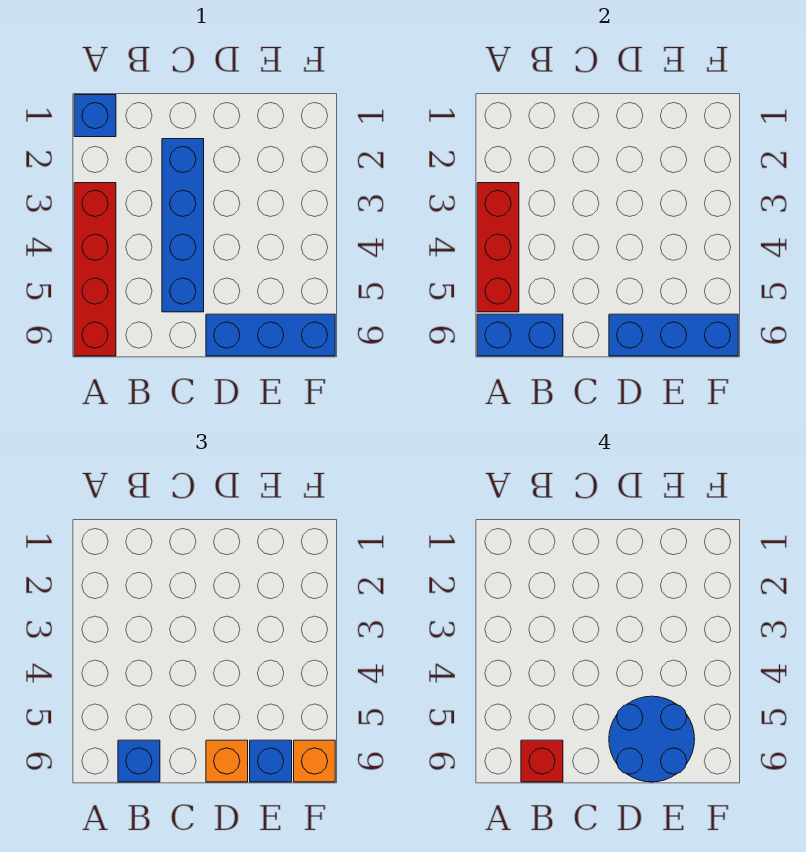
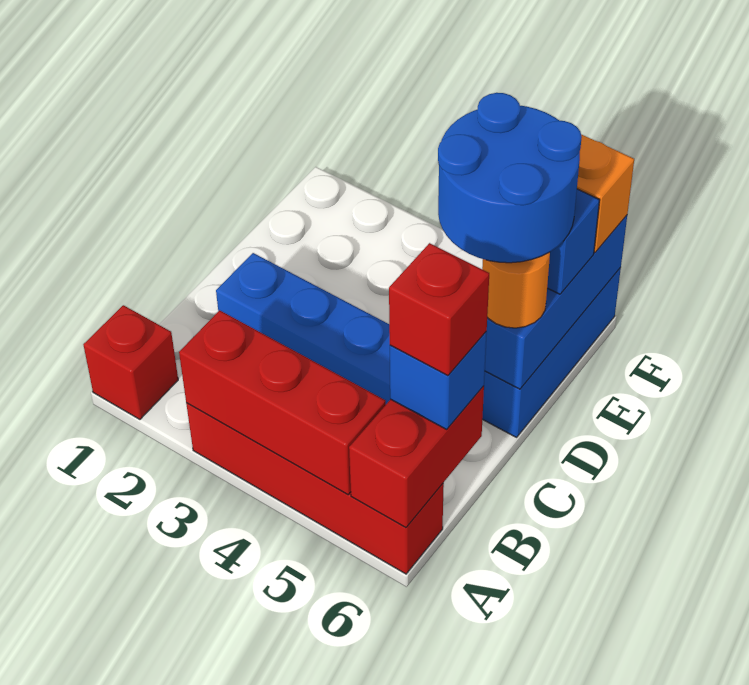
blue 1x1 brick [74,95,116,137] -> red 1x1 brick [83,305,178,419]
blue 1x2 brick [477,314,563,356] -> red 1x2 brick [349,386,484,528]
orange 1x1 brick [206,740,248,782] -> orange 1x1 round brick [482,252,550,328]

